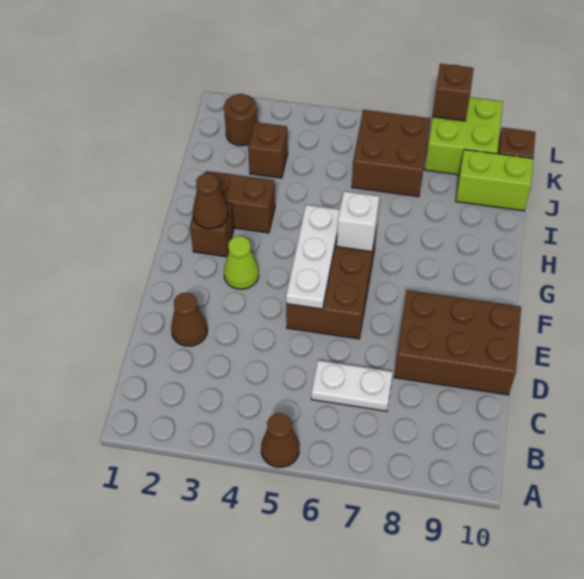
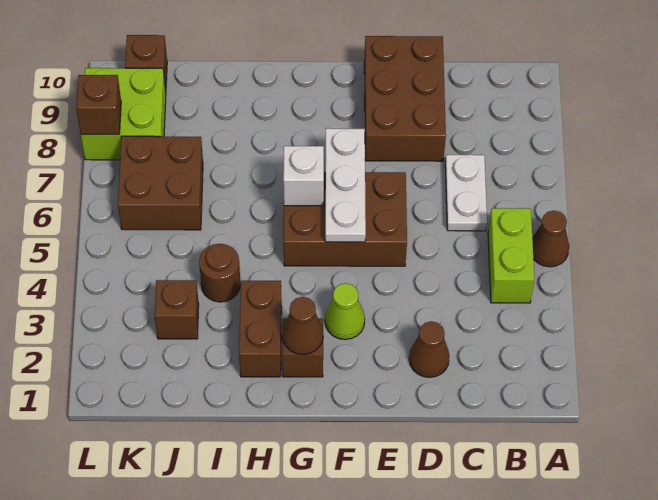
white 1x3 plate [286,205,340,309] -> white 1x3 plate turned to [325,128,366,242]
lime 1x2 brick [456,149,533,211] -> lime 1x2 brick moved to [488,208,534,303]
brown 1x1 round brick [224,94,257,146] -> brown 1x1 round brick moved to [199,244,241,302]

